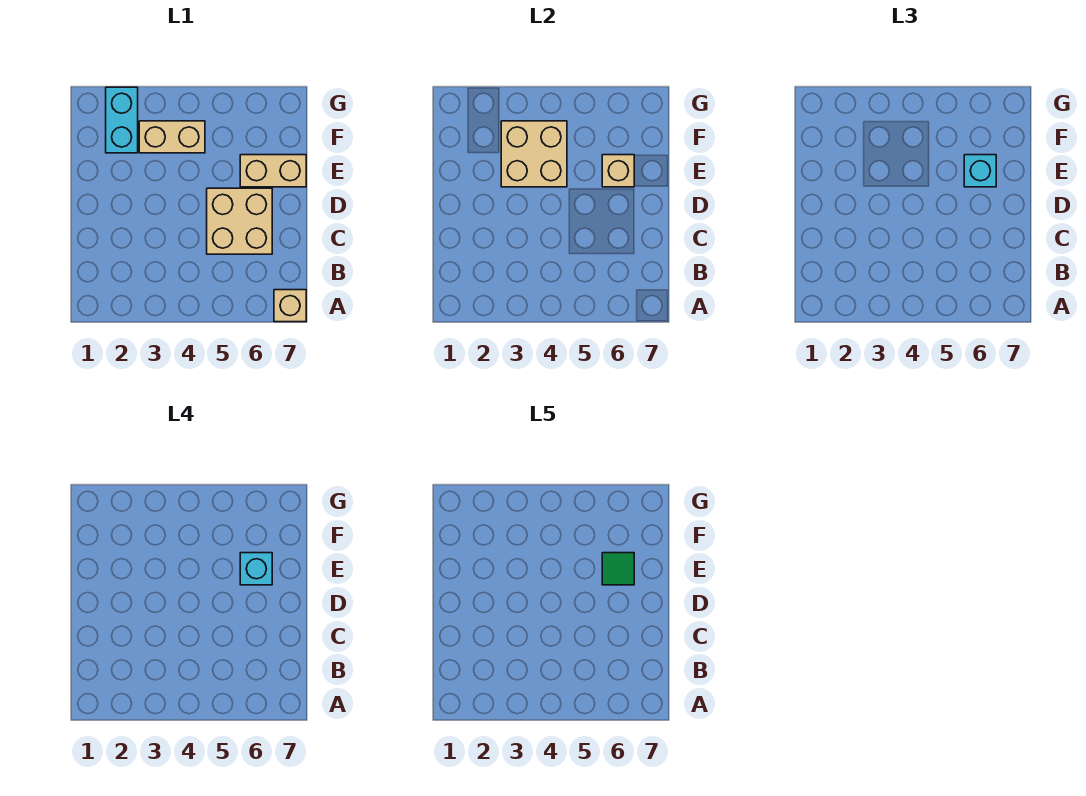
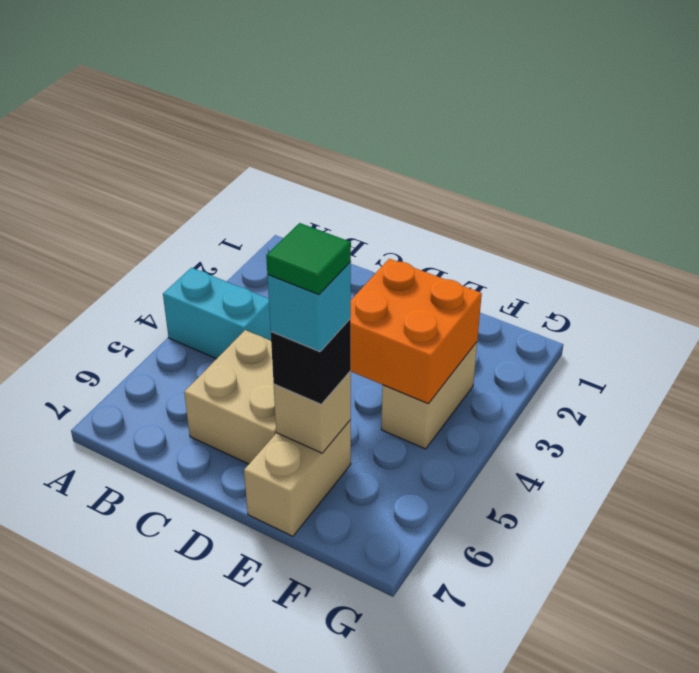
tan 1x1 brick [274,290,306,322] -> none
tan 2x2 brick [501,121,567,187] -> orange 2x2 brick [350,259,482,404]
cyan 1x1 brick [964,155,996,187] -> black 1x1 brick [271,319,351,404]
cyan 1x2 brick [106,87,138,153] -> cyan 1x2 brick moved to [163,268,271,359]

